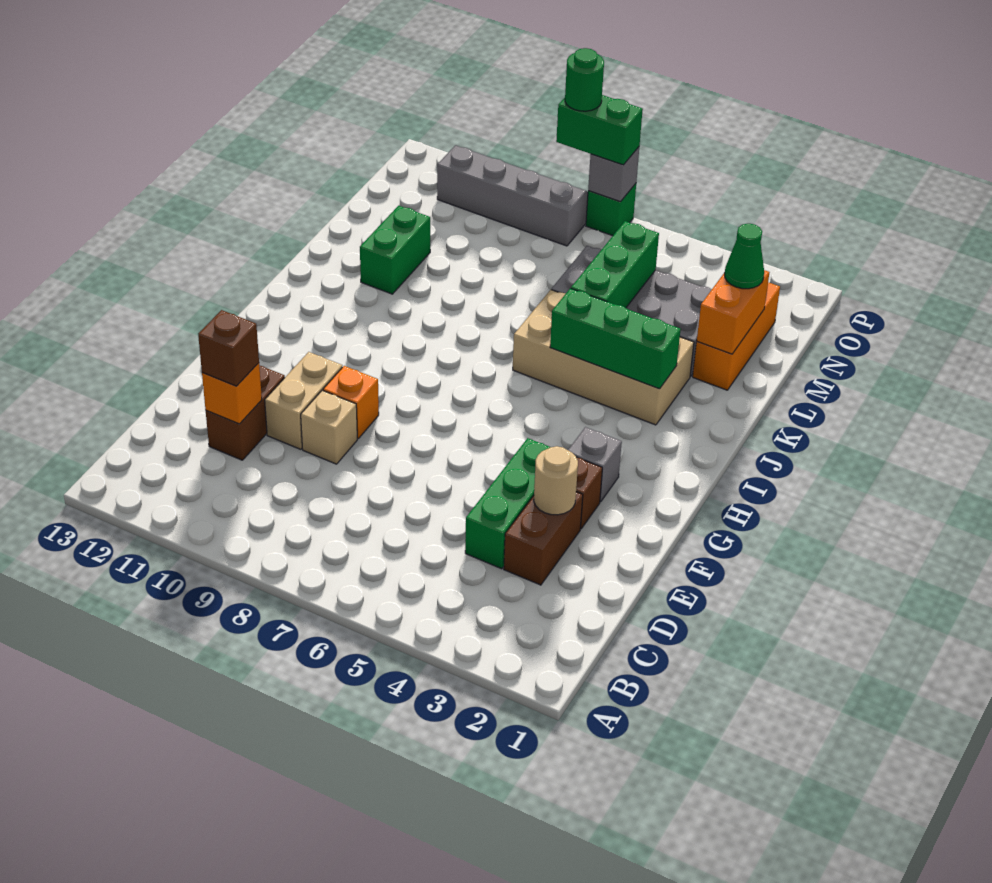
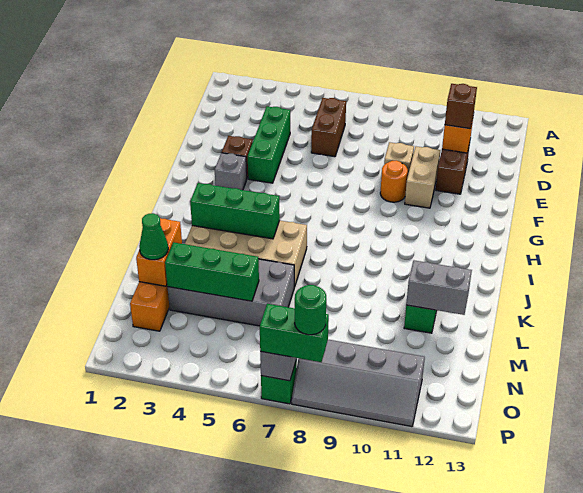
brown 1x2 brick [504,492,583,585] -> brown 1x2 brick moved to [311,98,346,157]
tan 1x1 round brick [534,446,578,515] -> none
orange 1x1 brick [323,366,379,438] -> orange 1x1 round brick [380,160,408,202]
green 1x3 brick [571,221,659,308] -> green 1x3 brick turned to [165,242,259,301]
none -> grey 1x2 brick [406,260,472,315]

